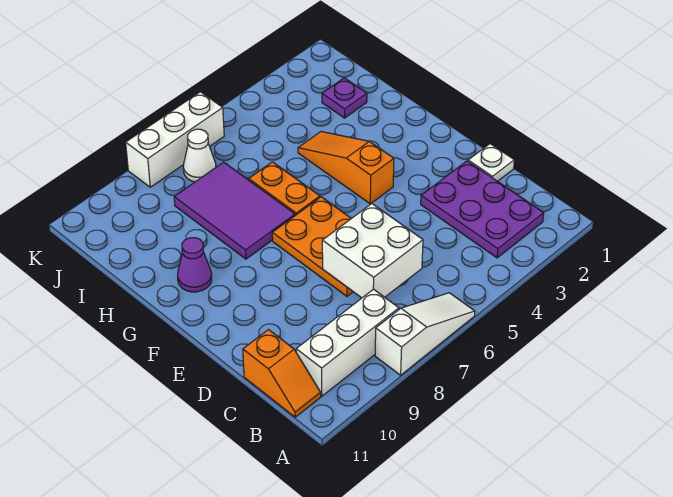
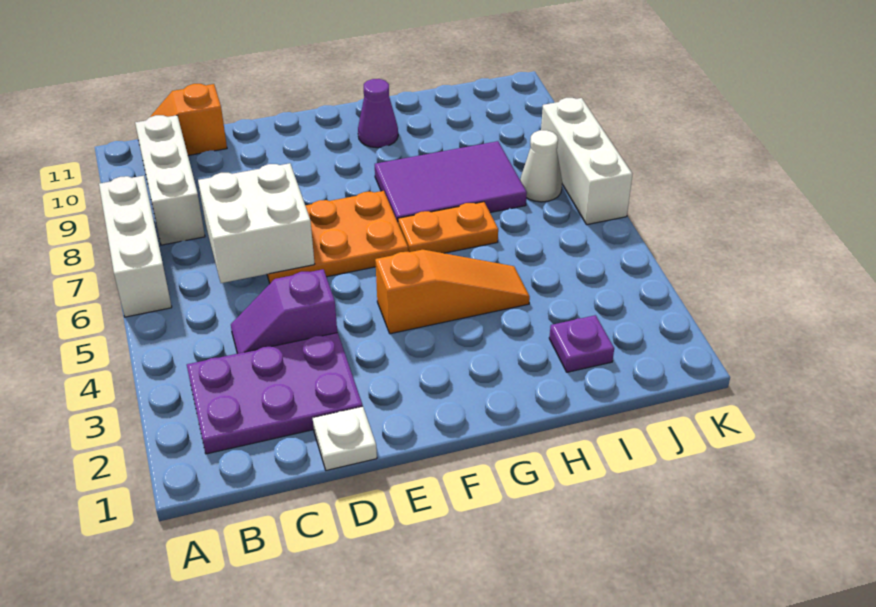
white 1x3 slope [375,293,475,375] -> white 1x3 brick [99,176,172,317]
none -> purple 1x2 slope [231,269,337,354]

